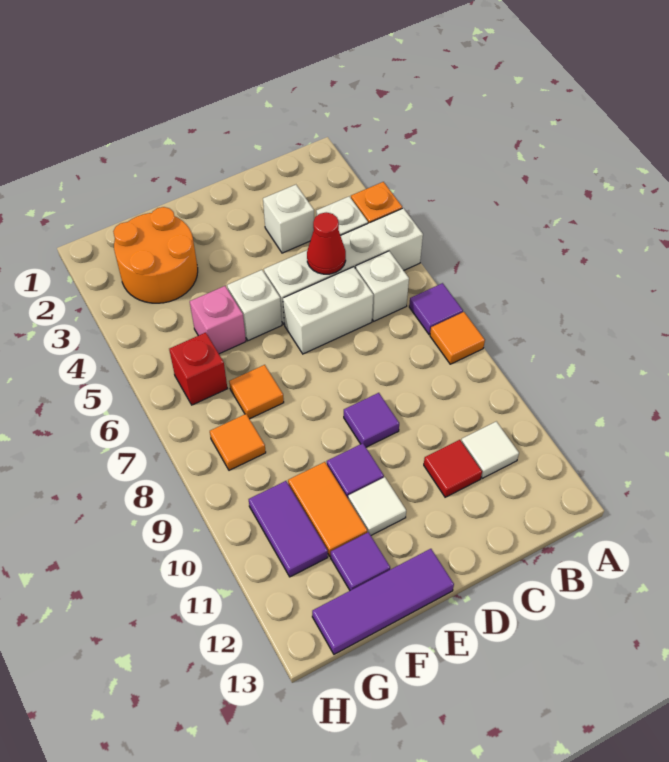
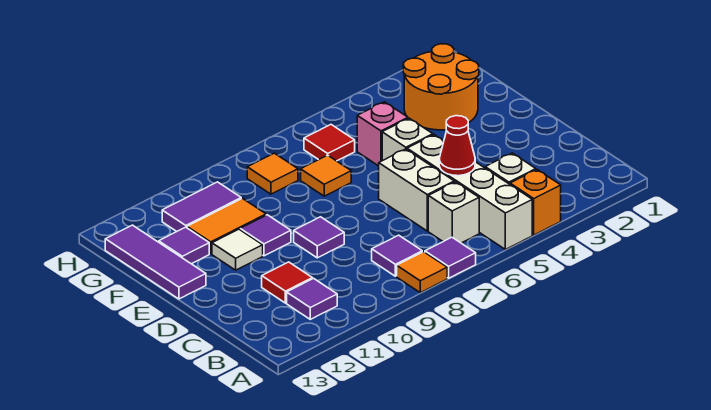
none -> purple 1x1 tile [372,235,422,276]
white 1x1 tile [461,422,519,478] -> purple 1x1 tile [287,278,337,319]
white 1x1 brick [263,185,314,253] -> none
red 1x1 brick [169,333,228,405] -> red 1x1 tile [304,125,355,161]

